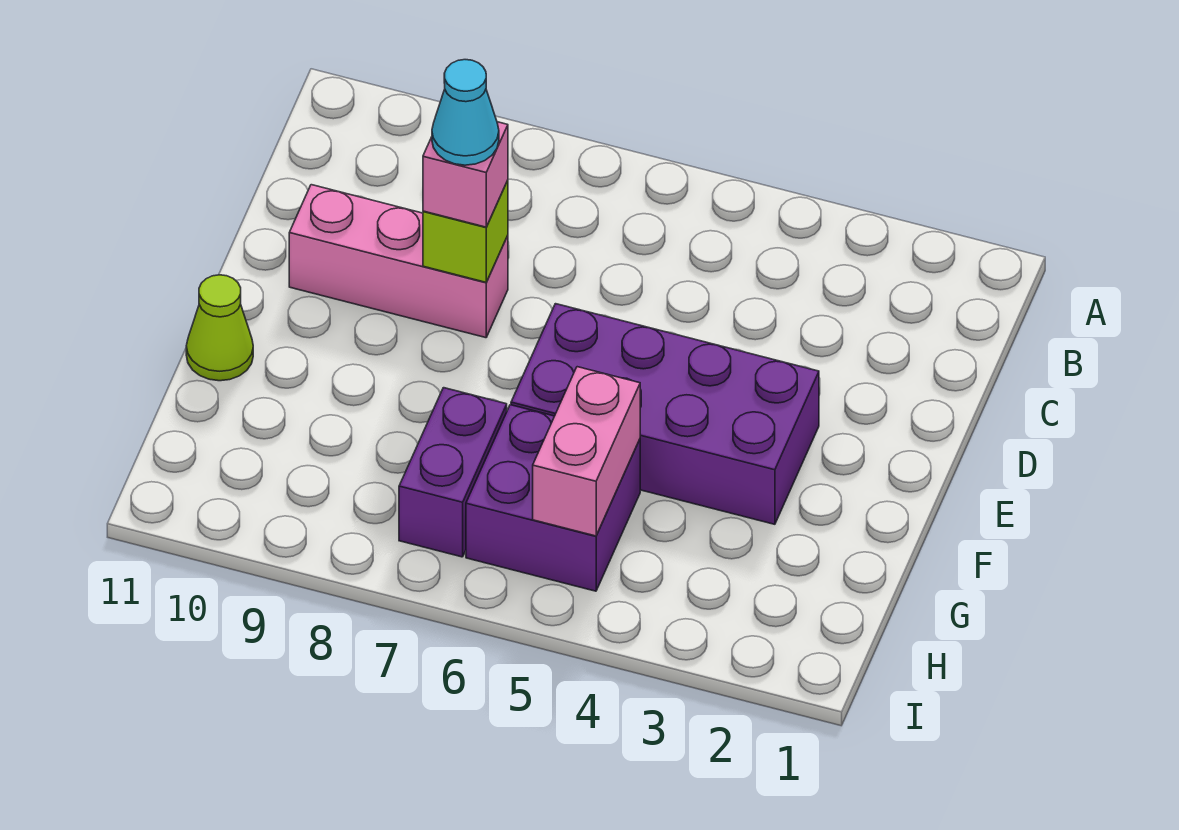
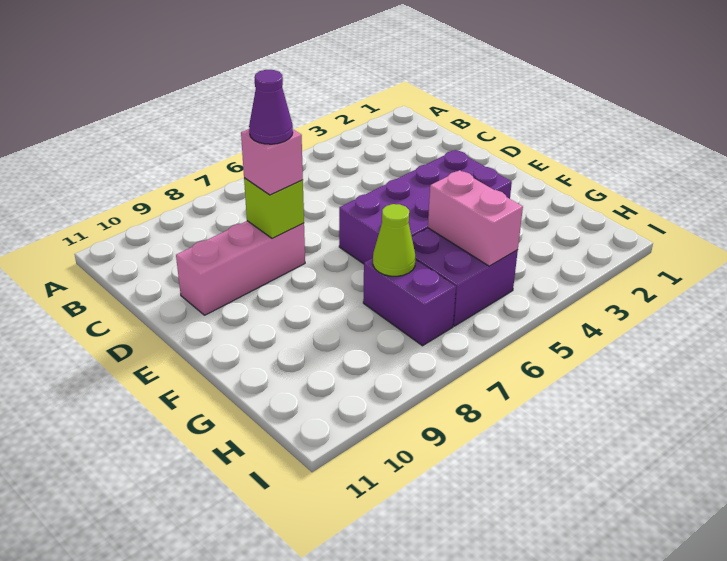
cyan 1x1 cone [432,60,499,165] -> purple 1x1 cone [249,70,293,144]
lime 1x1 cone [186,275,253,381] -> lime 1x1 cone moved to [373,204,415,276]

